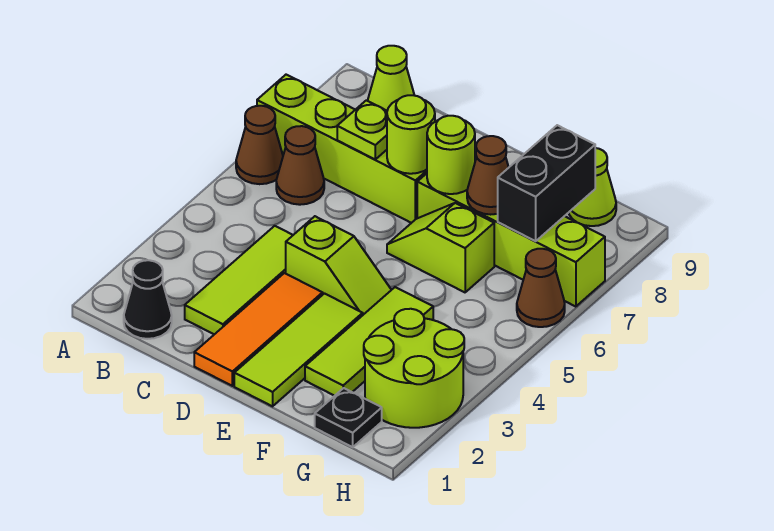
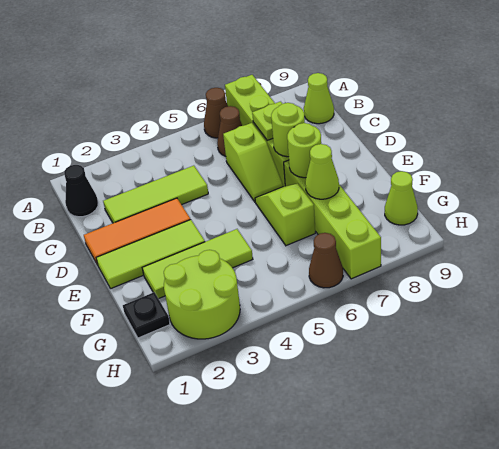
lime 1x2 slope [286,216,391,315] -> lime 1x2 slope moved to [223,123,283,202]
brown 1x1 cone [467,136,509,215] -> lime 1x1 cone [305,144,339,199]
black 1x2 brick [498,125,595,241] -> none

